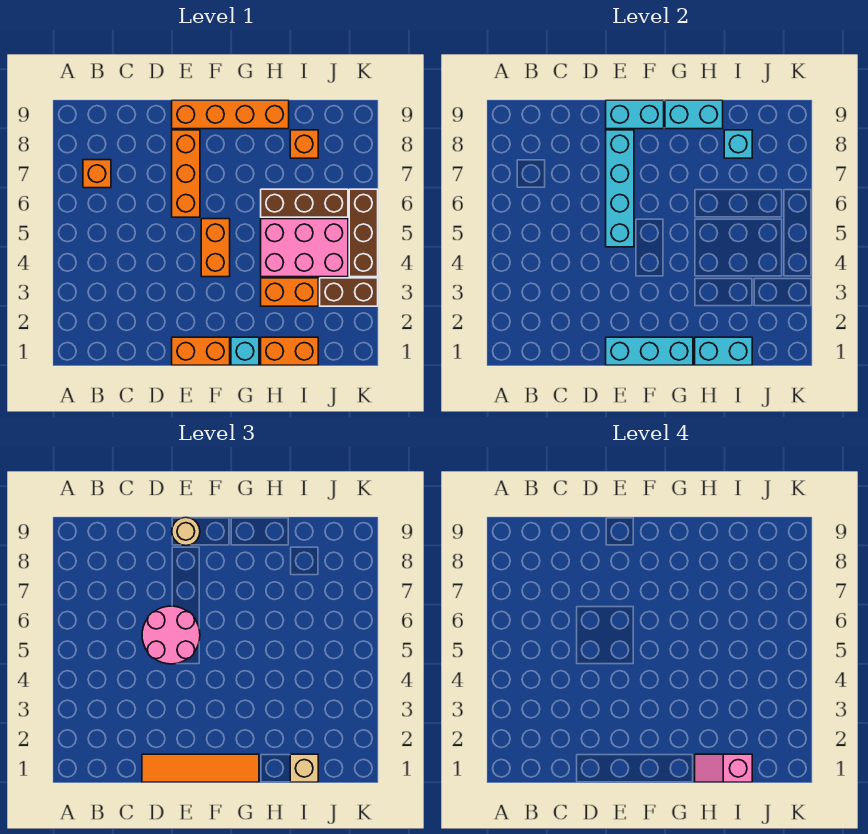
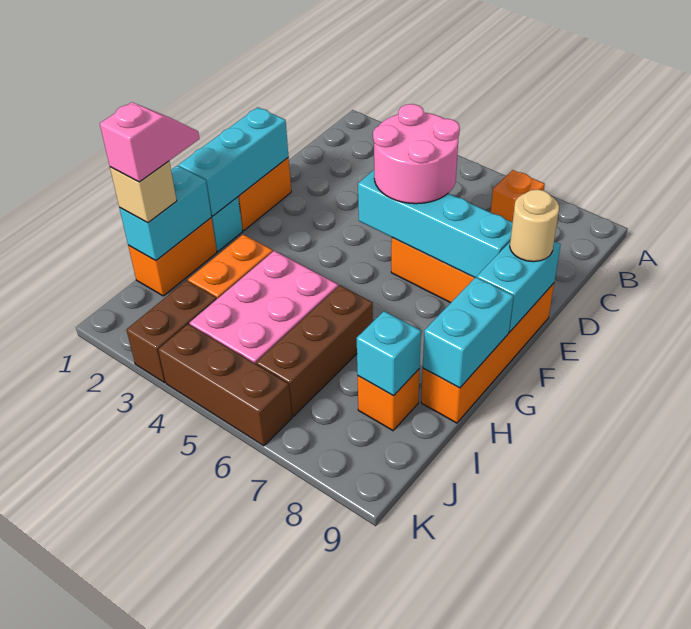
orange 1x4 tile [142,754,259,782] -> none
orange 1x2 brick [201,219,230,277] -> none

